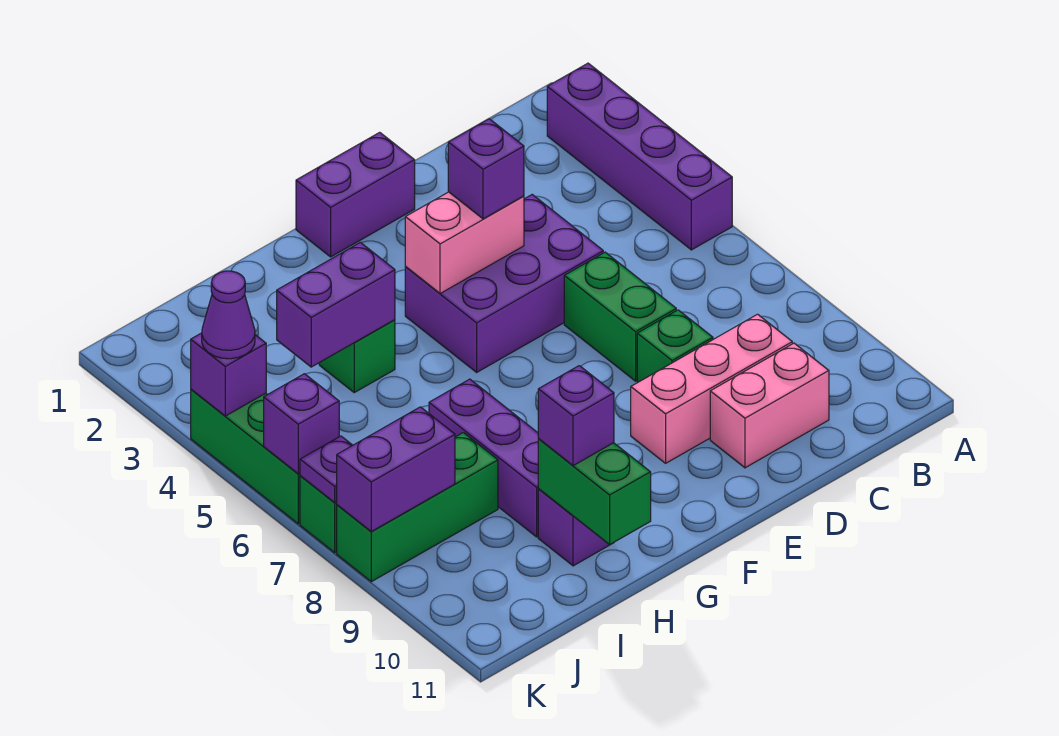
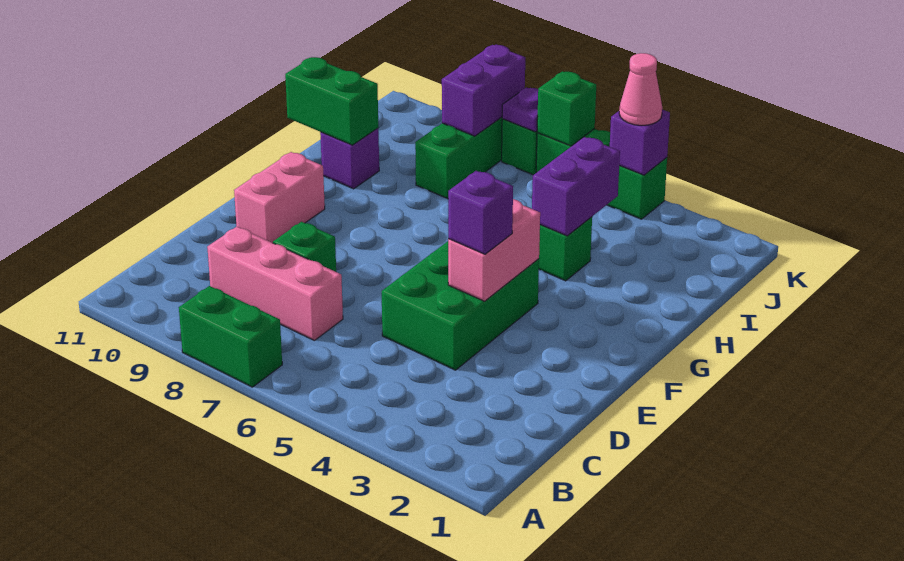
purple 1x4 brick [547,63,732,250] -> none
pink 1x3 brick [631,314,792,463] -> pink 1x3 brick turned to [207,227,343,340]
pink 1x2 brick [710,343,829,468] -> pink 1x2 brick moved to [234,152,325,243]
purple 2x3 brick [405,195,603,372] -> green 2x3 brick [382,241,539,370]
green 1x2 brick [564,252,676,381] -> green 1x2 brick moved to [179,286,282,387]
purple 1x2 brick [296,132,415,257] -> none
purple 1x3 brick [429,379,539,537] -> none
purple 1x1 brick [538,366,614,466] -> none
purple 1x1 cone [202,271,255,359] -> pink 1x1 cone [619,53,662,125]
purple 1x1 brick [264,374,339,474] -> green 1x1 brick [537,71,596,146]

